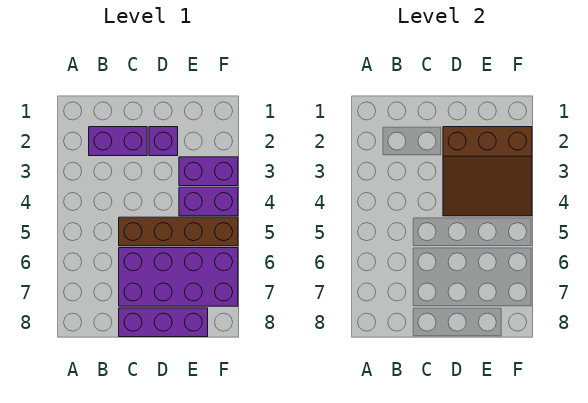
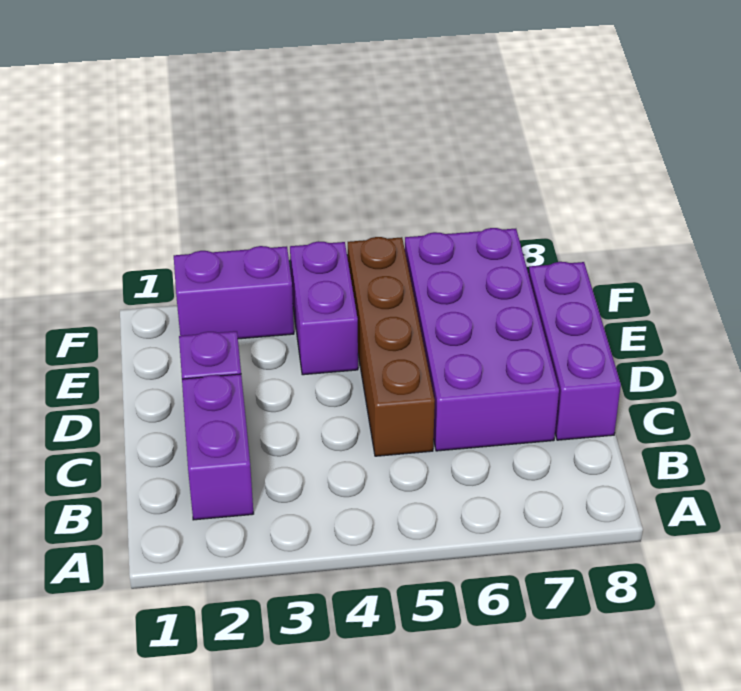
brown 3x3 slope [443,127,532,216] -> none
purple 1x2 brick [179,157,238,186] -> purple 1x2 brick turned to [174,246,294,339]

